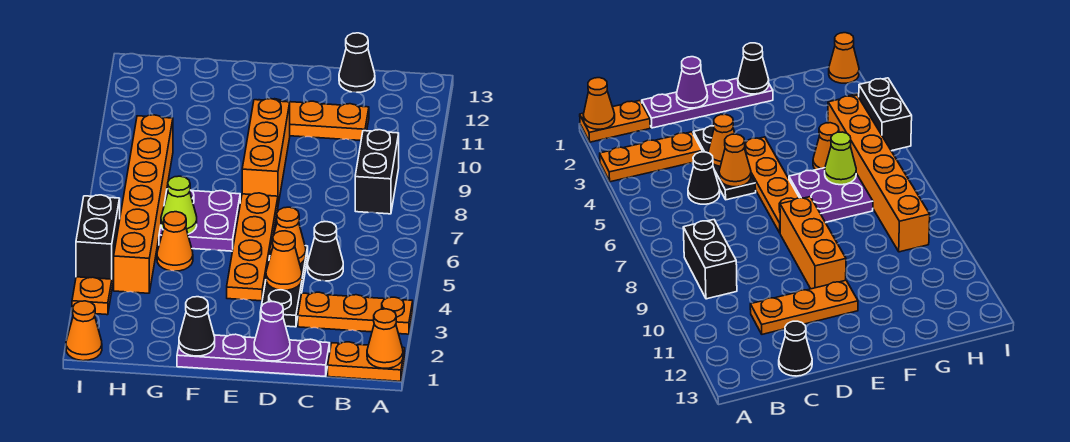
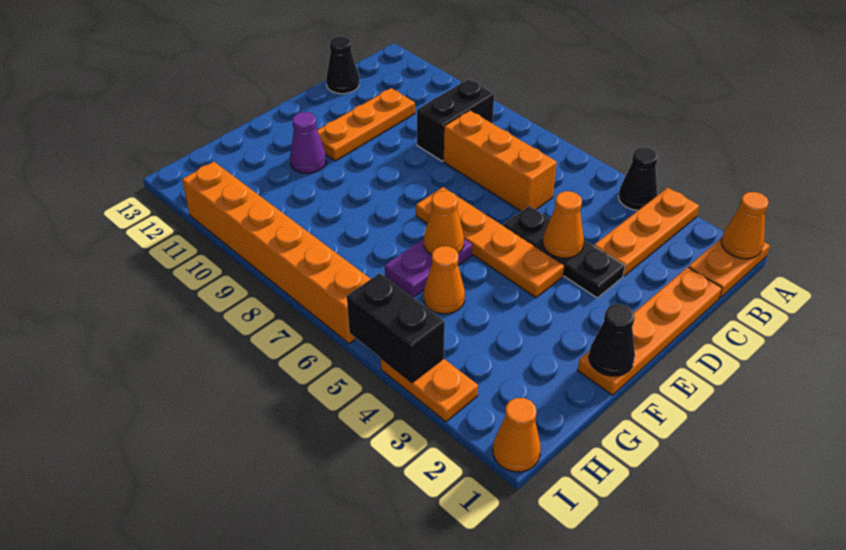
black 1x2 brick [355,130,399,214] -> black 1x2 brick turned to [417,79,494,161]
purple 1x4 plate [177,334,330,376] -> orange 1x4 plate [578,267,722,395]
black 1x1 cone [308,222,343,281] -> black 1x1 cone moved to [618,148,658,210]
purple 1x1 cone [254,302,290,361] -> purple 1x1 cone moved to [290,112,326,173]
orange 1x1 cone [270,207,306,264] -> orange 1x1 cone moved to [424,191,464,255]
orange 1x3 brick [242,99,290,204] -> orange 1x3 brick moved to [444,111,557,211]
purple 2x2 plate [159,189,240,251] -> purple 1x2 plate [385,239,472,297]
lime 1x1 cone [161,176,197,234] -> none
orange 1x6 brick [114,115,173,293] -> orange 1x6 brick moved to [182,162,370,344]

